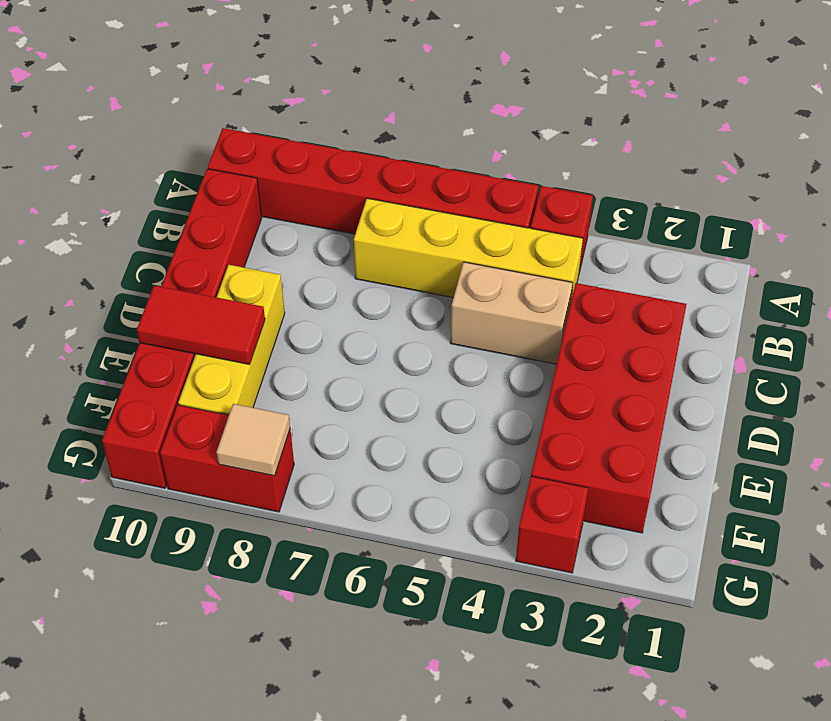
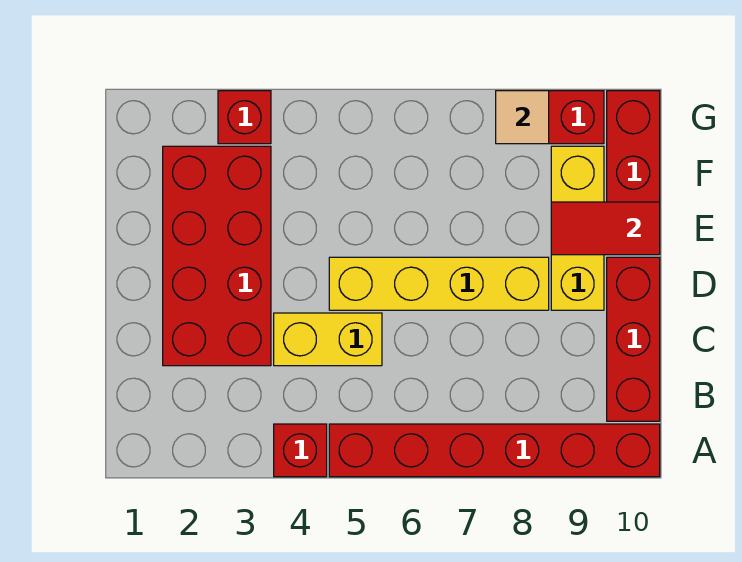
yellow 1x4 brick [354,198,583,303] -> yellow 1x4 brick moved to [329,257,549,310]
tan 1x2 brick [450,262,573,364] -> yellow 1x2 brick [274,313,382,366]

